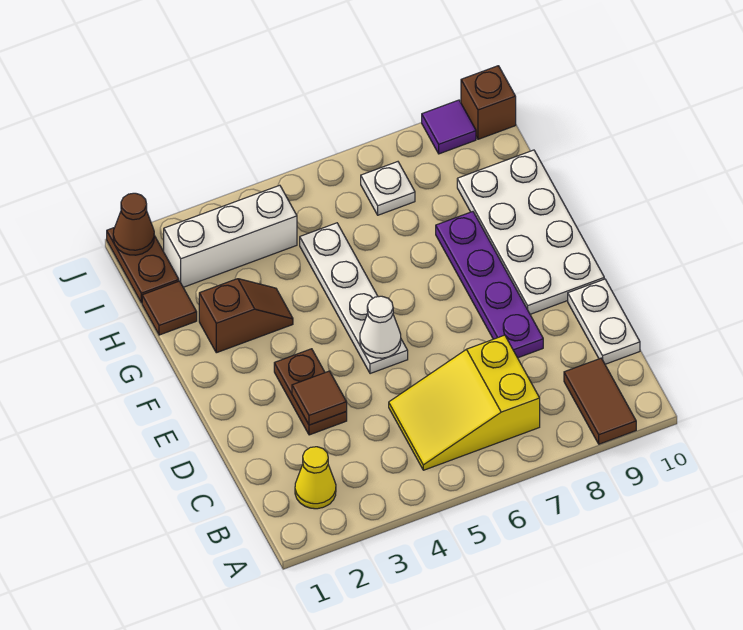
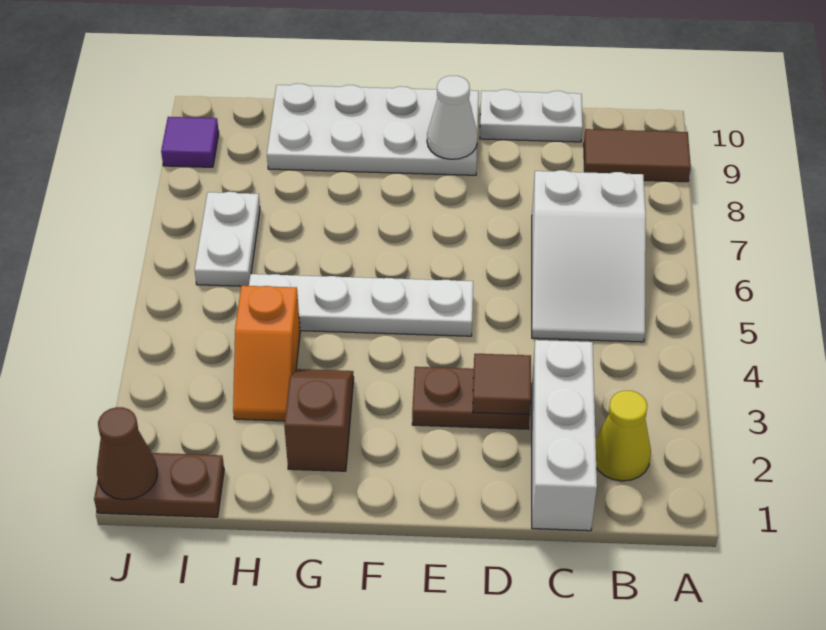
yellow 2x3 slope [389,335,540,470] -> white 2x3 slope [532,170,646,342]
purple 1x4 plate [436,212,543,358] -> none
white 1x1 cone [360,296,401,358] -> white 1x1 cone moved to [427,76,478,159]
brown 1x1 tile [142,281,197,335] -> none
none -> orange 1x2 slope [233,286,300,421]
white 1x3 brick [164,185,297,287] -> white 1x3 brick moved to [532,340,597,531]
white 1x1 plate [361,162,415,215] -> white 1x2 plate [195,192,260,286]
brown 1x1 brick [461,66,516,139] -> none

